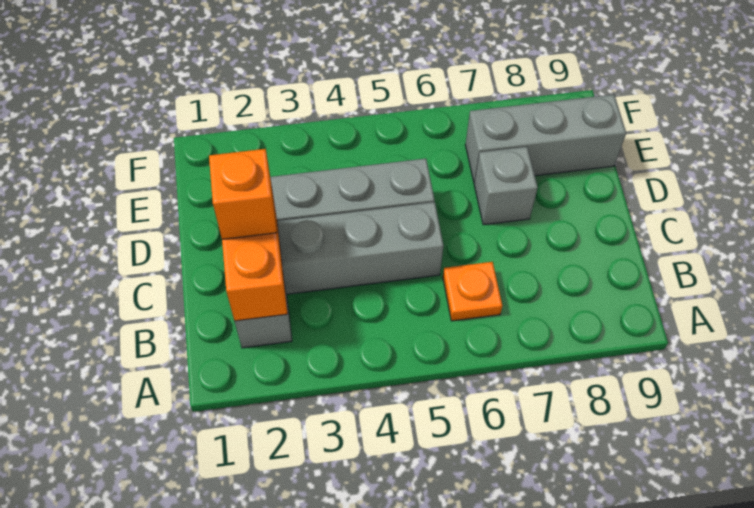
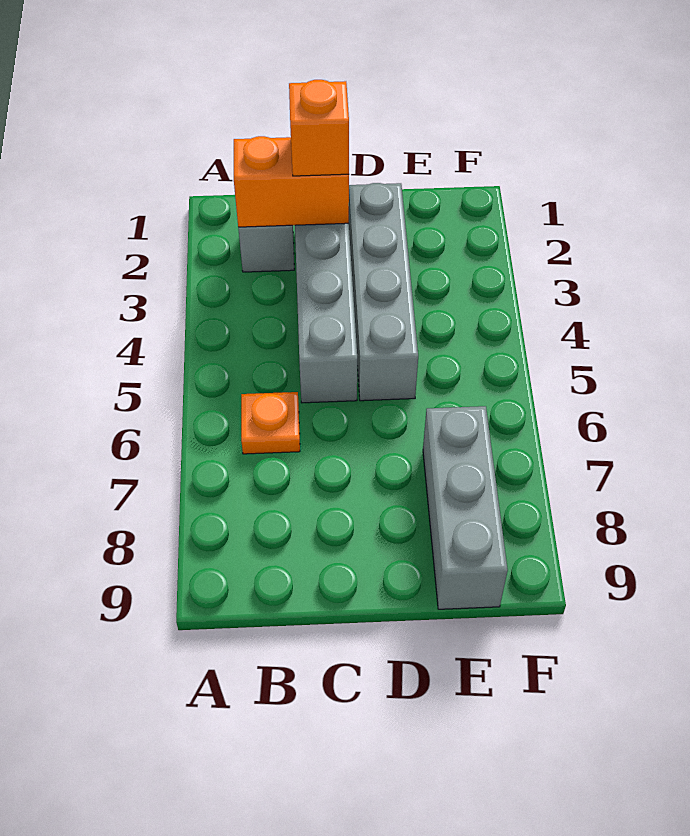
grey 1x1 brick [474,147,538,225] -> none

